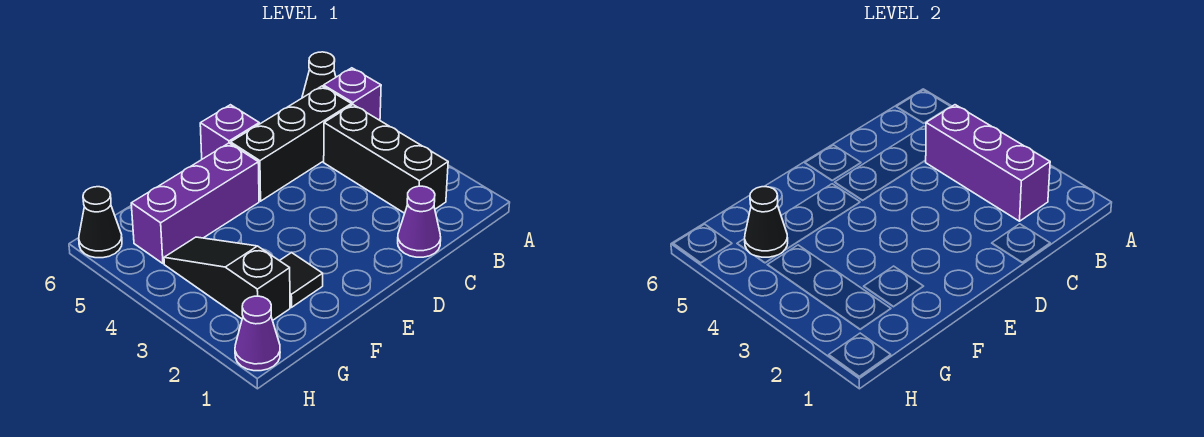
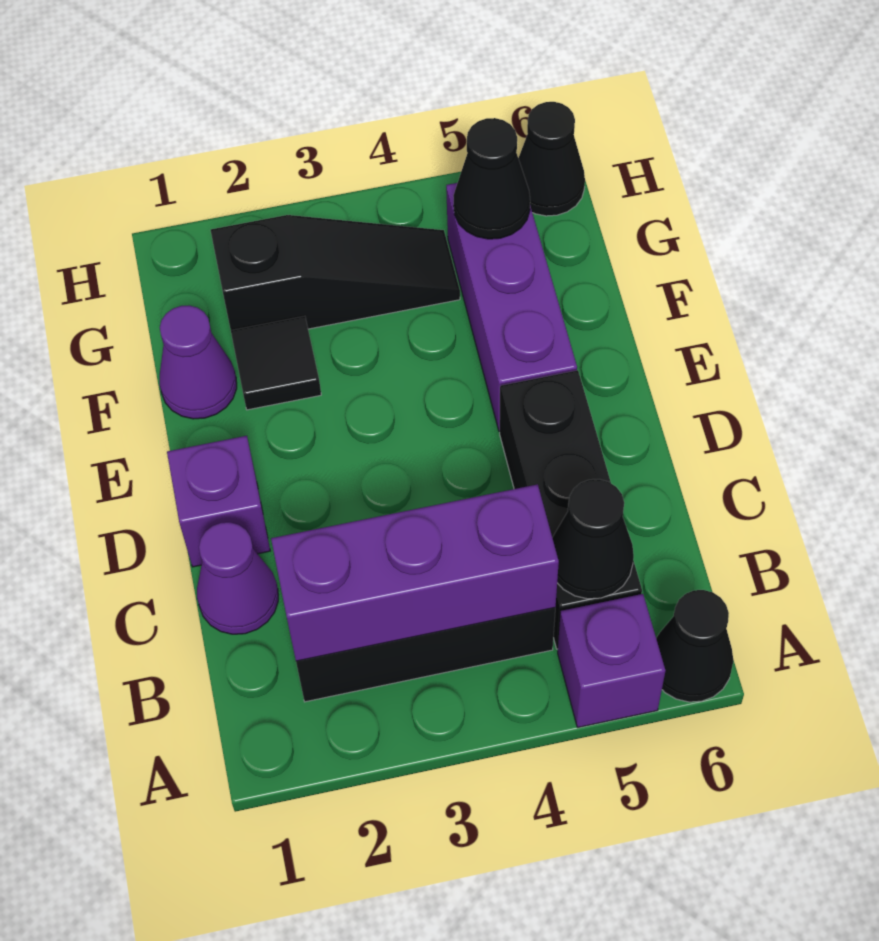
none -> black 1x1 cone [552,479,634,599]
purple 1x1 brick [200,105,259,159] -> purple 1x1 brick moved to [167,436,270,567]
purple 1x1 cone [235,296,280,371] -> purple 1x1 cone moved to [159,305,237,419]

